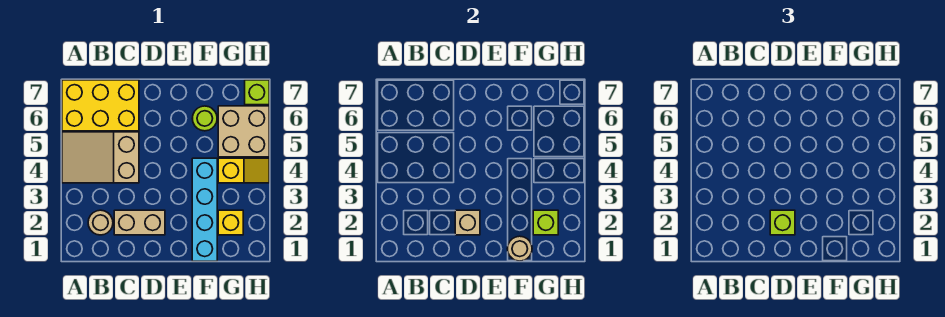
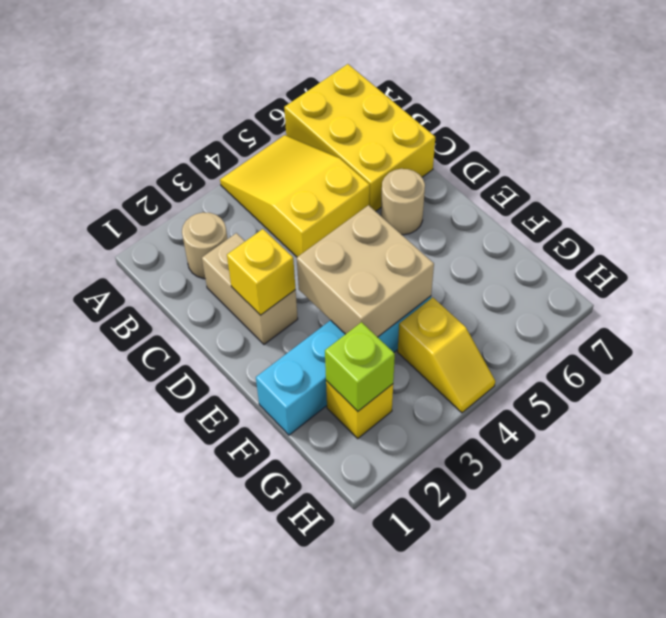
tan 2x3 slope [62,132,139,183] -> yellow 2x3 slope [220,135,370,257]
tan 1x1 brick [455,210,480,235] -> yellow 1x1 brick [227,229,295,315]
lime 1x1 brick [770,210,795,235] -> none
tan 1x1 round brick [507,236,532,261] -> tan 1x1 round brick moved to [381,169,425,235]
lime 1x1 round brick [192,106,217,131] -> none
tan 2x2 brick [218,106,269,157] -> tan 2x2 brick moved to [297,205,434,337]
lime 1x1 brick [245,80,269,105] -> none

